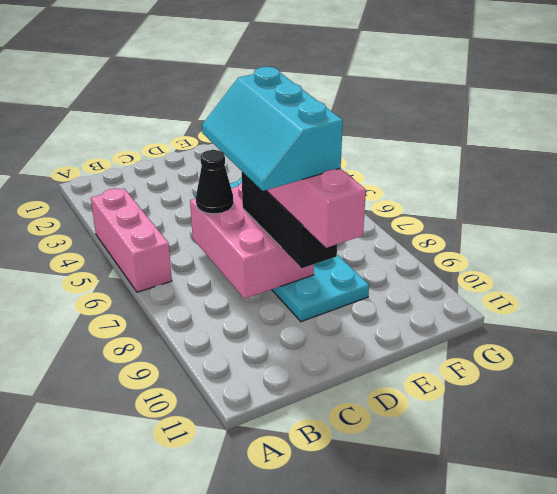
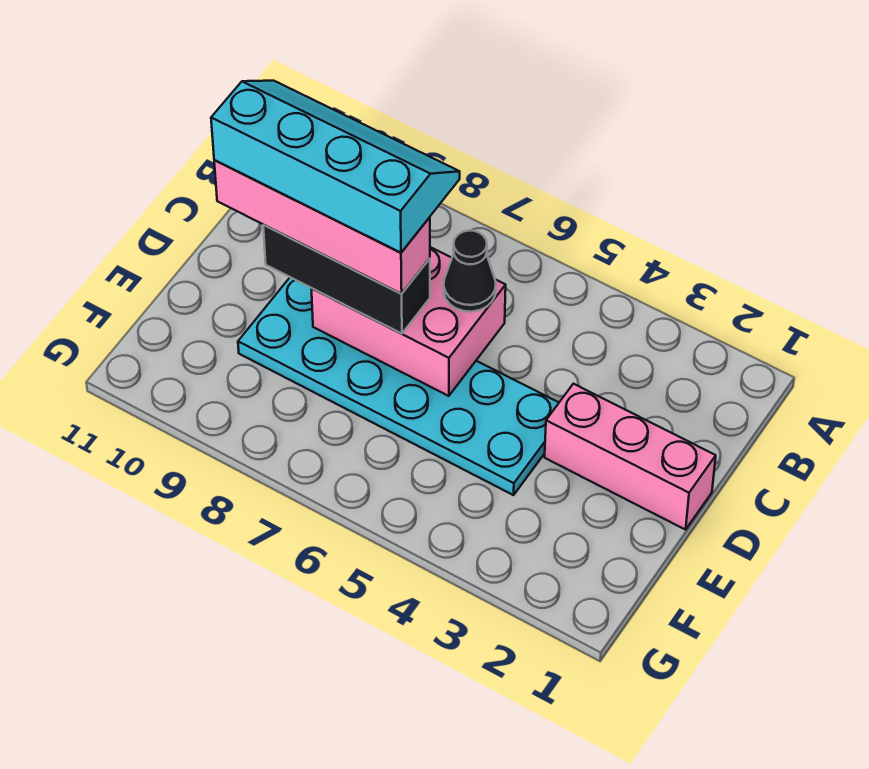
pink 1x3 brick [91,189,172,292] -> pink 1x3 brick moved to [545,384,716,530]
cyan 2x3 slope [202,67,343,191] -> cyan 2x4 slope [211,81,460,253]

